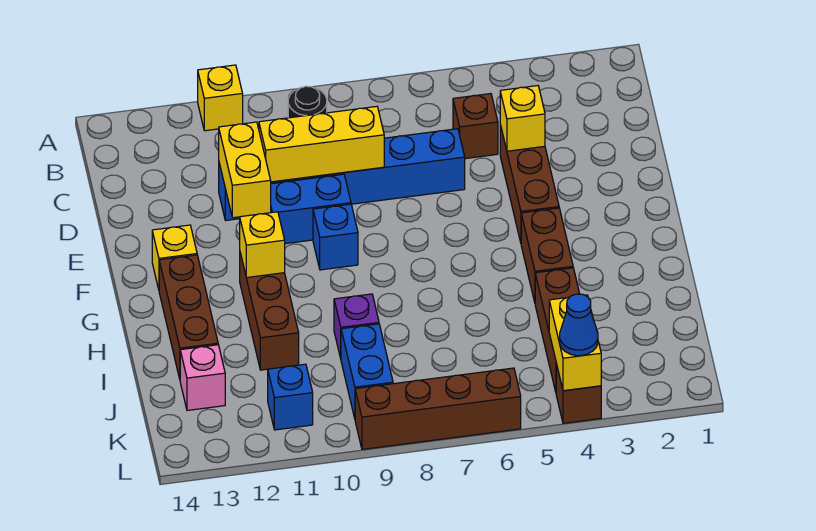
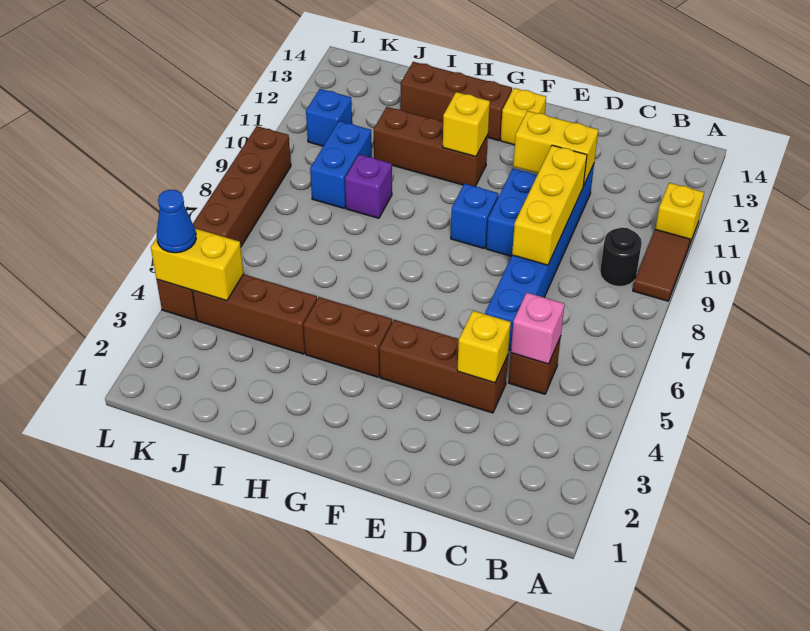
none -> brown 1x2 tile [633,229,690,301]
blue 1x2 brick [341,324,393,418] -> blue 1x2 brick turned to [310,121,372,208]
pink 1x1 brick [180,345,225,410] -> pink 1x1 brick moved to [511,293,564,364]

